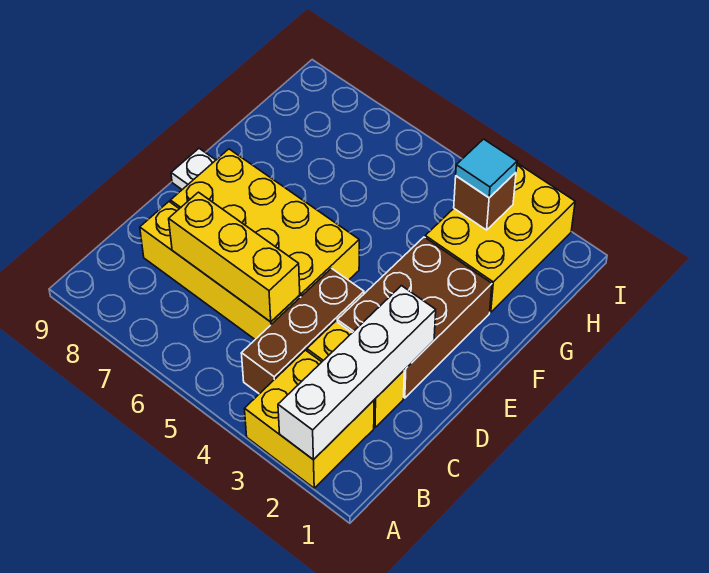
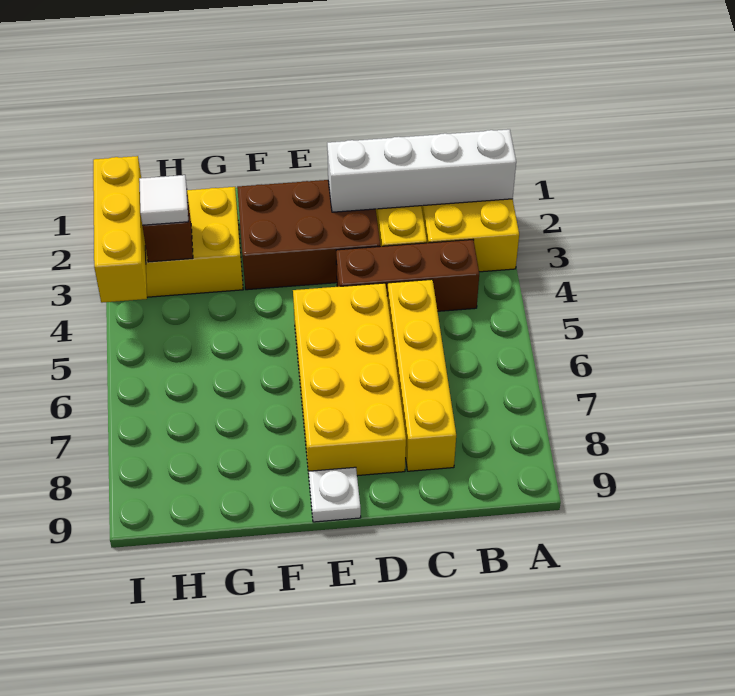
yellow 1x3 brick [169,192,300,322] -> yellow 1x3 brick moved to [93,156,147,303]
cyan 1x1 tile [456,139,517,198] -> white 1x1 tile [139,175,188,225]

